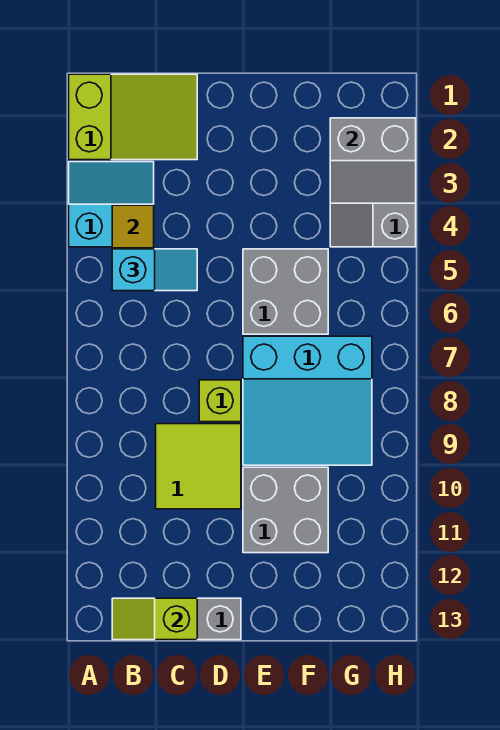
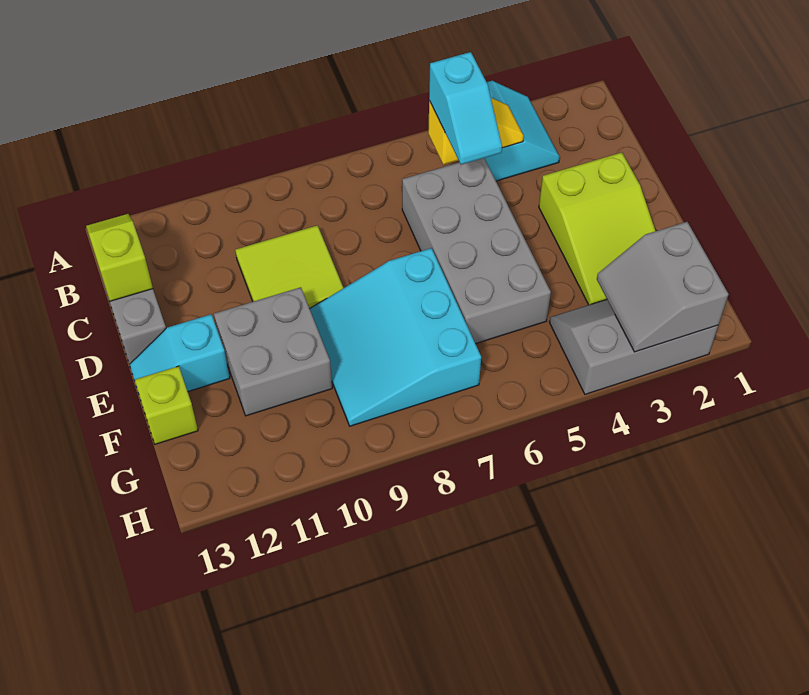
lime 2x3 slope [69,74,197,160] -> lime 2x3 slope moved to [539,152,655,305]
lime 1x1 brick [199,380,241,422] -> lime 1x1 brick moved to [135,366,198,444]
grey 2x2 brick [243,249,328,334] -> grey 2x4 brick [402,158,551,344]
none -> cyan 1x2 slope [129,314,230,391]

